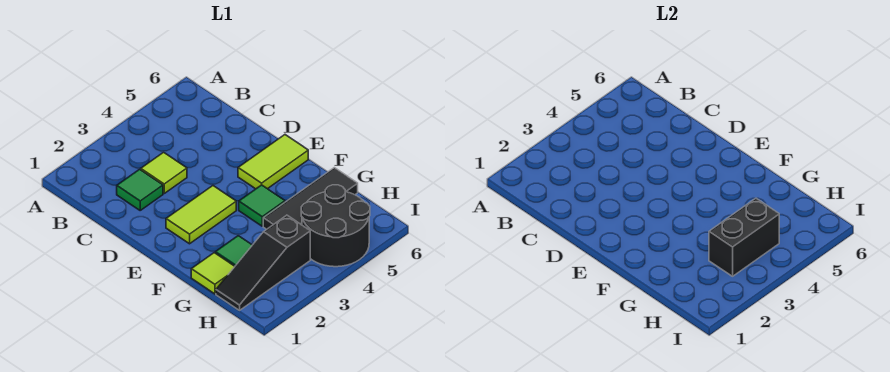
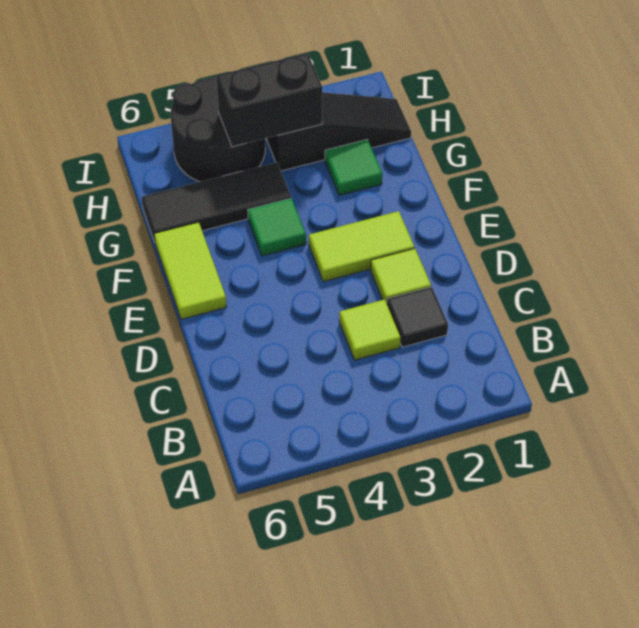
green 1x1 tile [117,169,163,210] -> black 1x1 tile [387,287,448,347]
lime 1x2 tile [238,135,308,189] -> lime 1x2 tile turned to [154,222,226,319]
lime 1x1 tile [191,253,235,294] -> lime 1x1 tile moved to [371,248,431,303]

